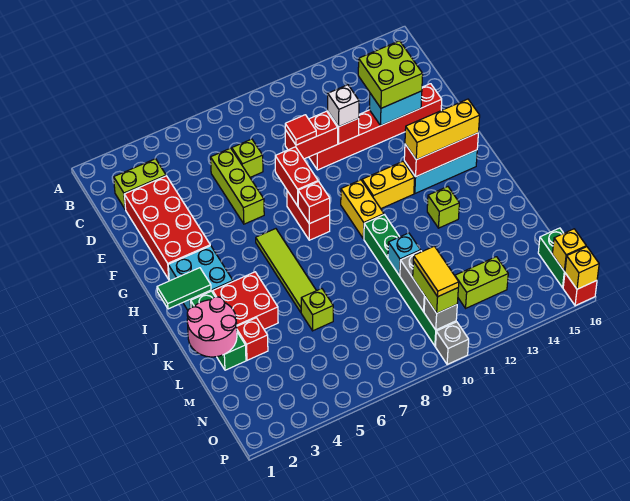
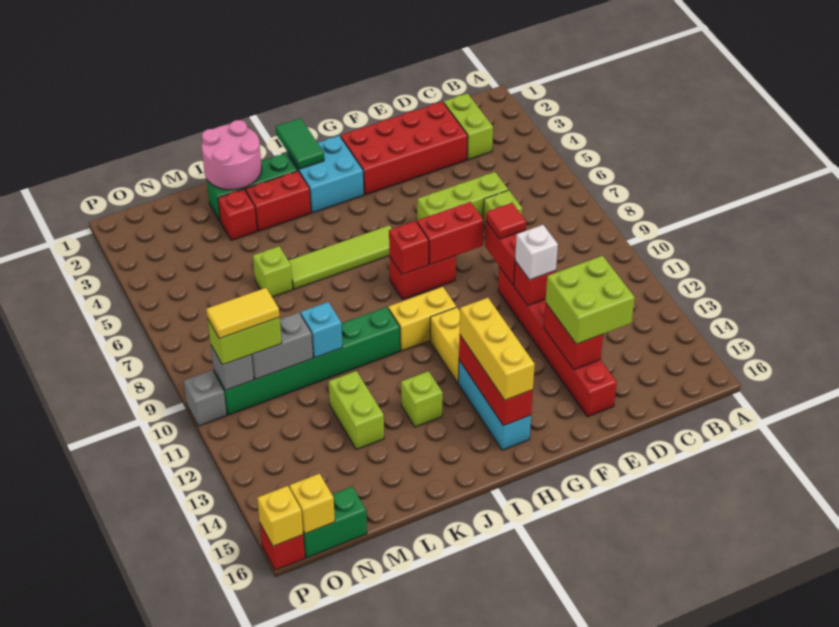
cyan 1x2 brick [370,91,422,126] -> red 1x2 brick [544,303,603,370]
red 2x2 brick [213,272,278,329] -> red 1x2 brick [245,171,311,231]
lime 1x2 brick [455,257,508,308] -> lime 1x2 brick moved to [329,371,384,450]

